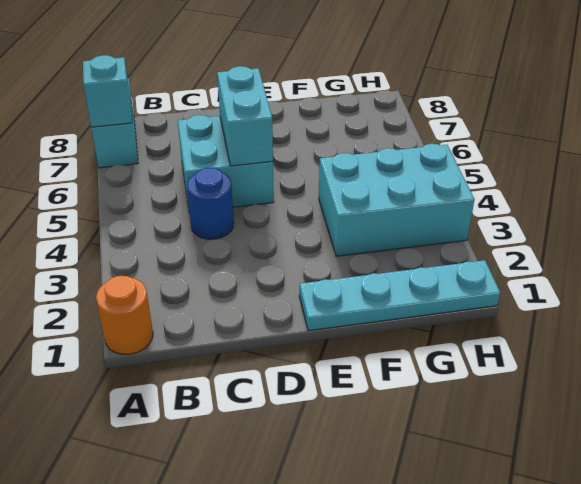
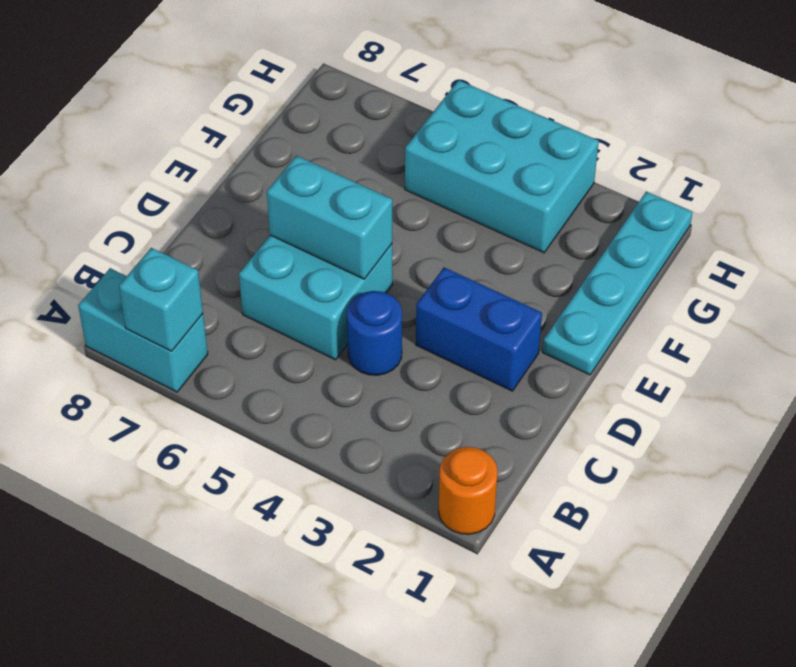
none -> blue 1x2 brick [416,267,542,391]
cyan 2x3 brick [319,144,474,256] -> cyan 2x3 brick turned to [405,80,599,253]

